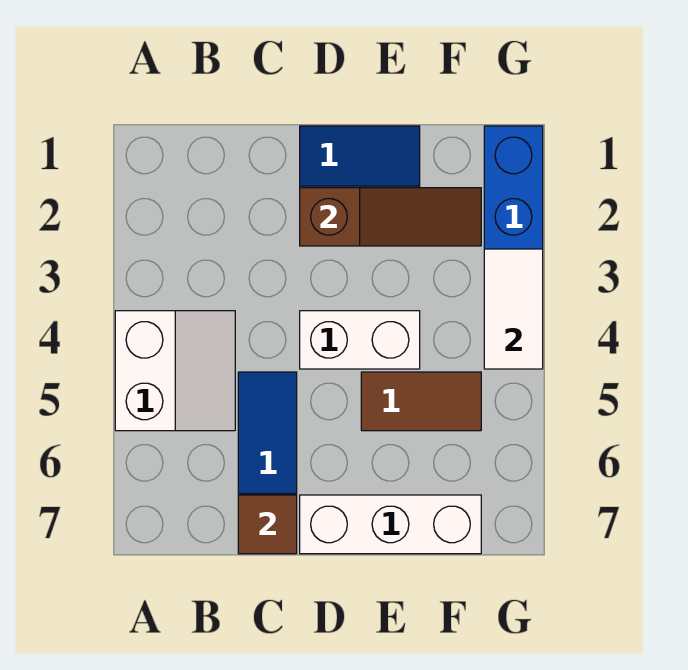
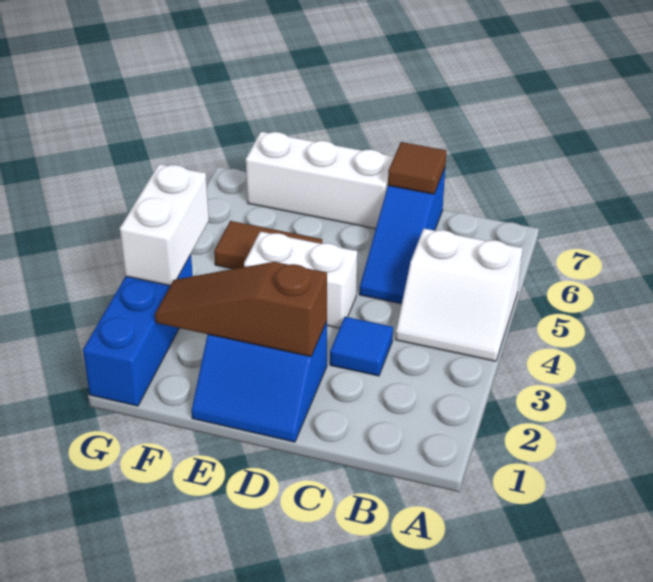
white 2x2 slope [115,311,235,431] -> white 2x2 slope turned to [396,229,523,361]
none -> blue 1x1 tile [330,317,393,376]
white 1x2 tile [484,249,543,369] -> white 1x2 brick [120,164,209,286]

